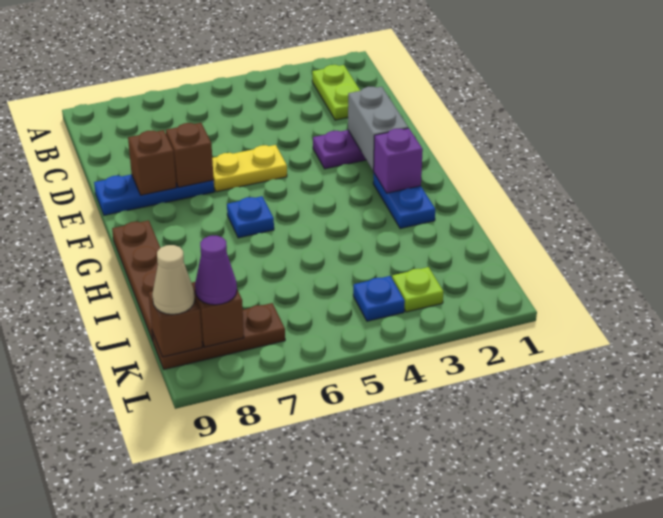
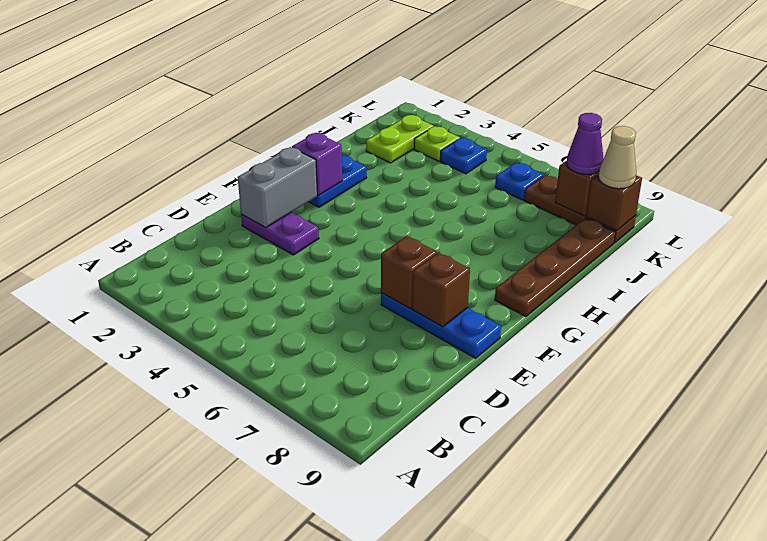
lime 1x2 plate [312,65,360,120] -> lime 1x2 plate moved to [366,115,434,163]
yellow 1x2 plate [212,145,287,192] -> none
blue 1x1 plate [227,196,274,238] -> blue 1x1 plate moved to [495,162,544,200]

